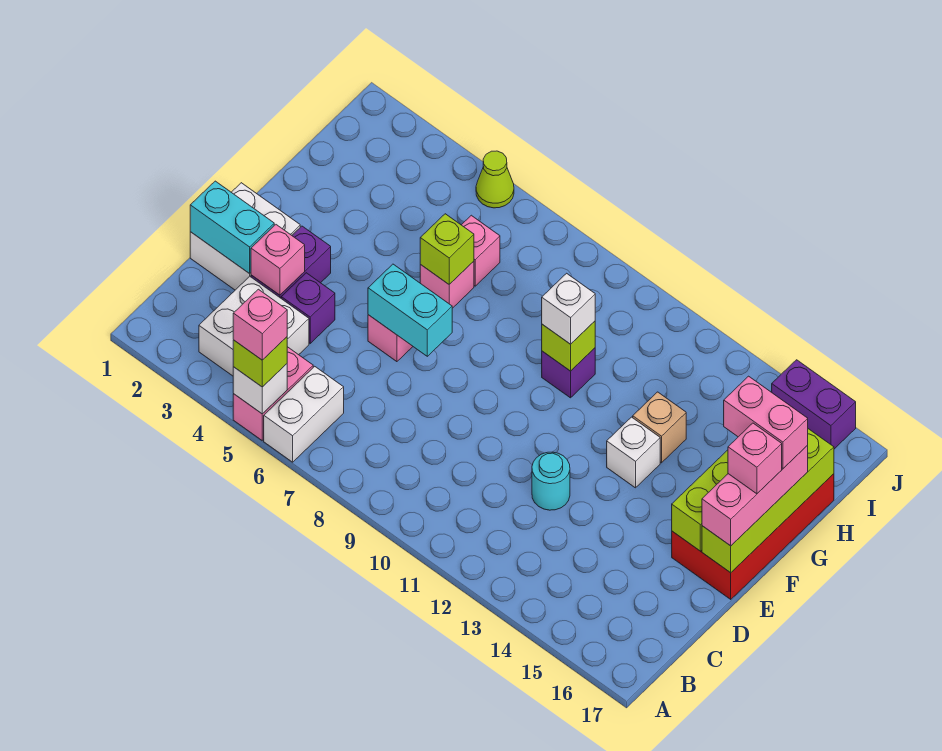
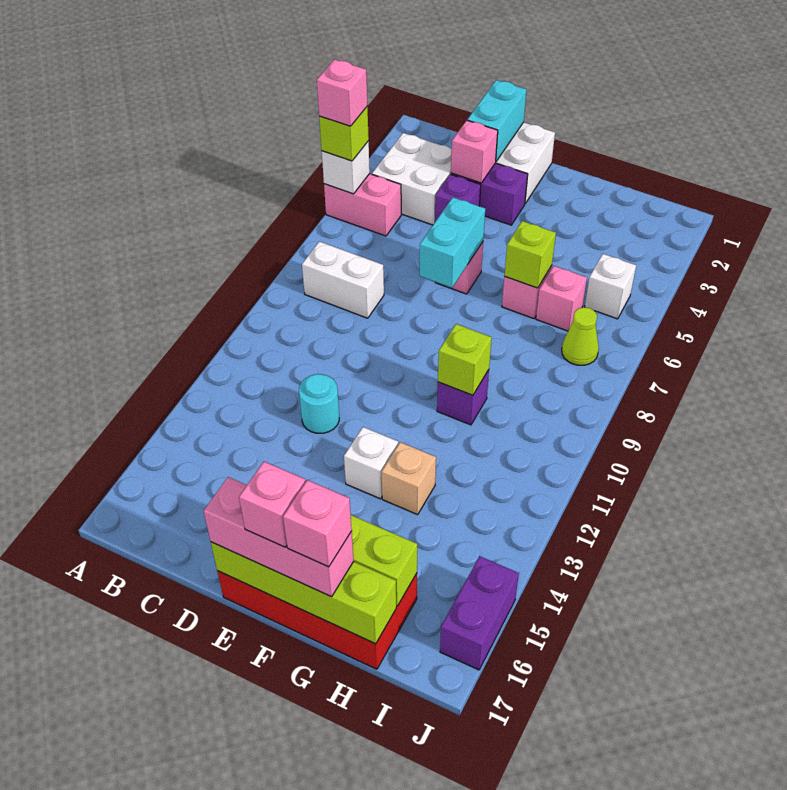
white 1x2 brick [264,366,344,462] -> white 1x2 brick moved to [302,242,384,318]
white 1x1 brick [542,273,595,344] -> white 1x1 brick moved to [585,254,636,319]
pink 1x2 brick [724,376,808,468] -> pink 1x1 brick [283,480,352,567]
lime 1x1 cone [476,151,514,208] -> lime 1x1 cone moved to [562,307,599,365]

